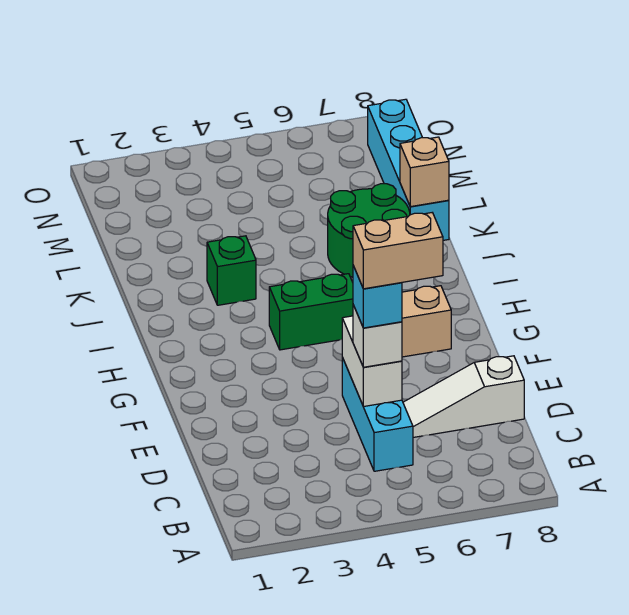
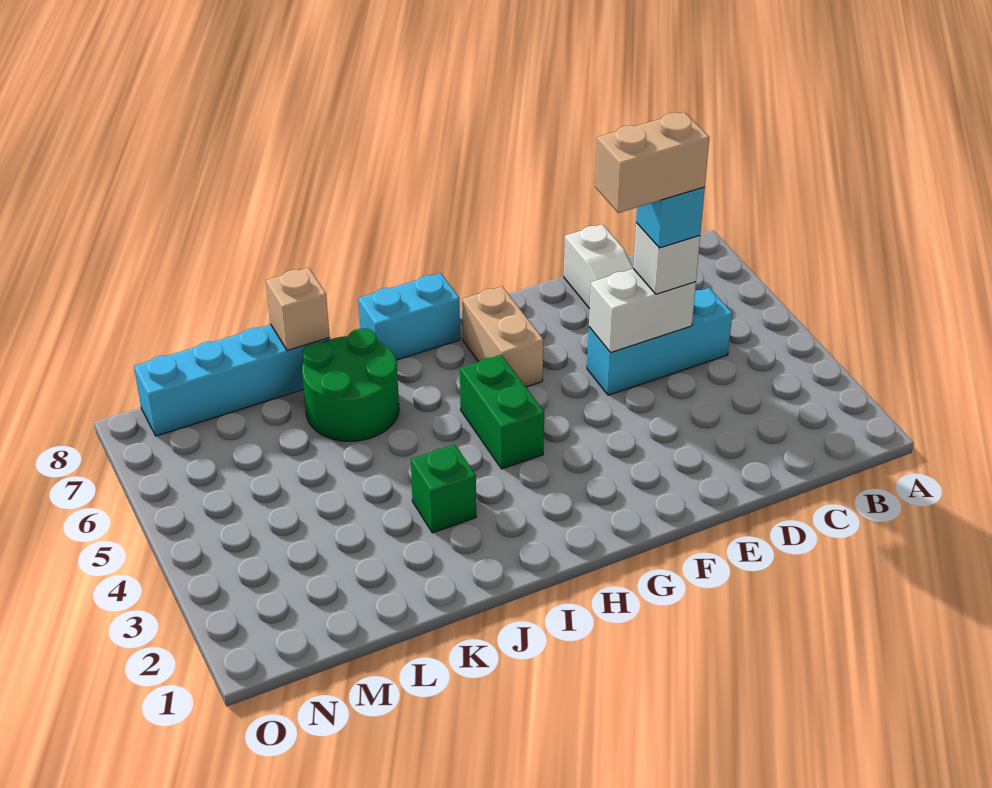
tan 1x2 brick [353,213,443,289] -> tan 1x2 brick turned to [595,112,709,213]
none -> cyan 1x2 brick [358,273,460,360]

